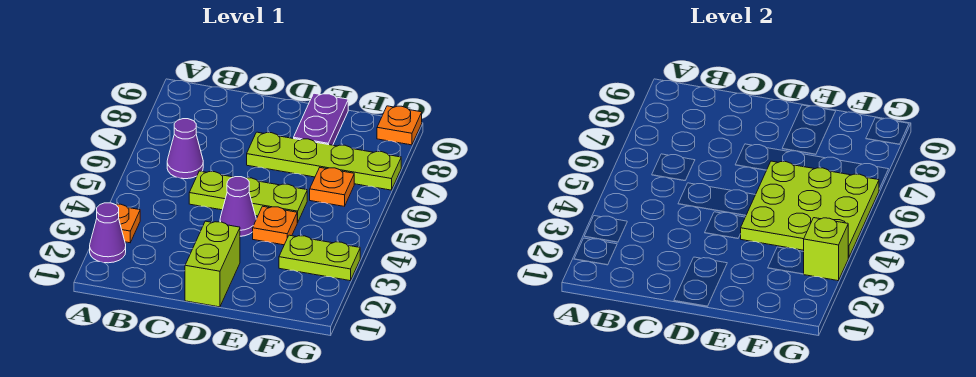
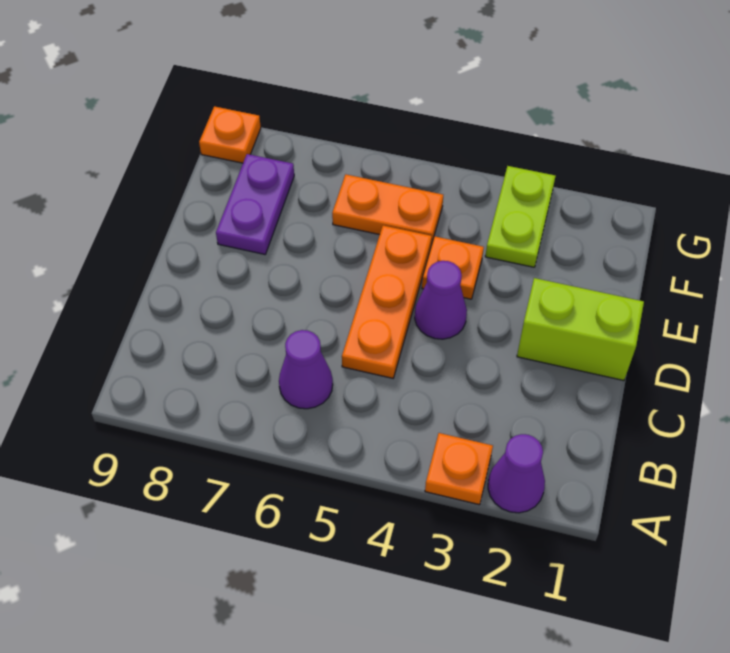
lime 1x3 plate [189,171,307,223] -> orange 1x3 plate [342,226,432,378]
lime 1x4 plate [247,132,401,190] -> none
lime 3x3 plate [741,161,879,258] -> none
purple 1x2 plate [294,93,348,145] -> purple 1x2 plate turned to [216,154,294,254]
orange 1x1 plate [310,168,354,206] -> orange 1x2 plate [332,174,443,245]
lime 1x1 brick [804,218,848,281] -> none

